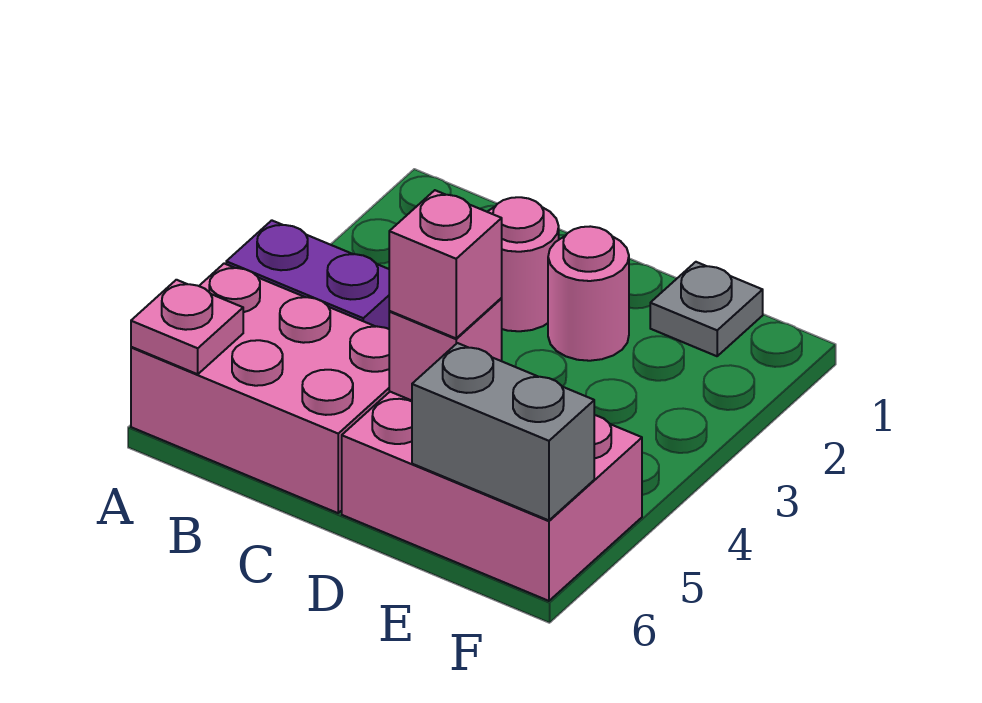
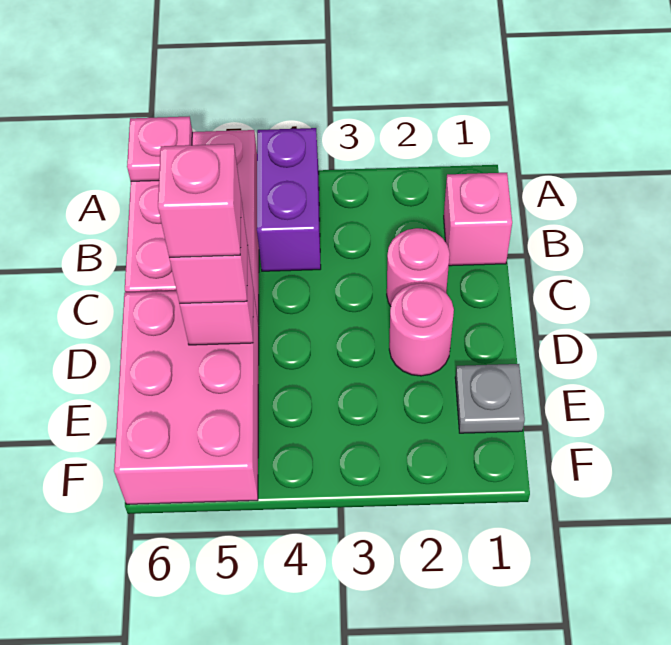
none -> pink 1x1 brick [444,173,512,266]
none -> pink 1x1 brick [158,144,241,258]
grey 1x2 brick [412,343,594,520] -> none

